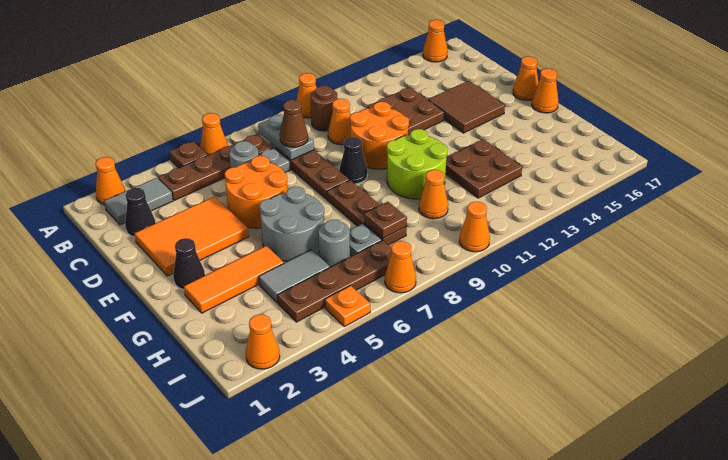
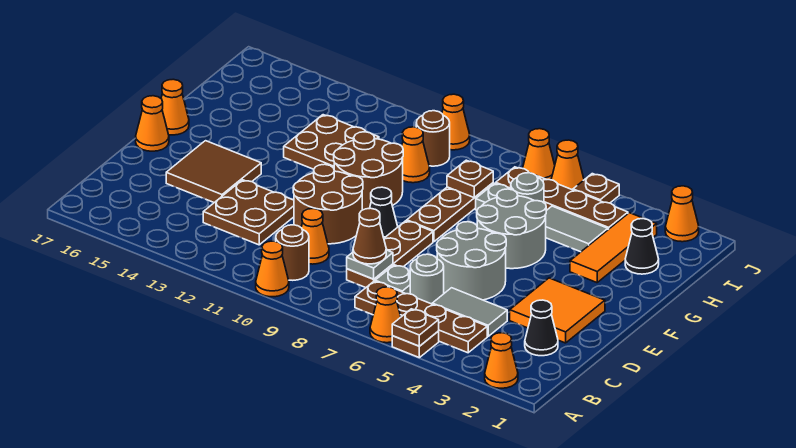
none -> brown 1x1 plate [392,309,439,346]
orange 1x1 cone [423,20,448,62] -> orange 1x1 cone moved to [551,140,584,190]
grey 1x2 tile [104,178,173,225] -> grey 1x2 tile moved to [432,288,507,336]
grey 1x2 plate [258,114,314,160] -> grey 1x1 plate [347,250,393,279]
orange 2x3 tile [134,197,249,276] -> orange 2x2 tile [510,278,605,343]
orange 2x2 round brick [225,156,287,228] -> grey 2x2 round brick [437,222,506,300]
orange 2x2 round brick [350,102,409,169] -> brown 2x2 round brick [293,164,363,244]
black 1x1 cone [173,238,205,290] -> black 1x1 cone moved to [625,219,659,274]
lime 2x2 round brick [387,129,448,199] -> brown 2x2 round brick [334,132,403,210]
orange 1x3 tile [184,246,284,313] -> orange 1x3 tile turned to [570,213,657,283]
none -> brown 1x1 round brick [416,111,450,166]
orange 1x1 plate [325,286,370,327] -> brown 1x1 plate [573,174,619,203]

